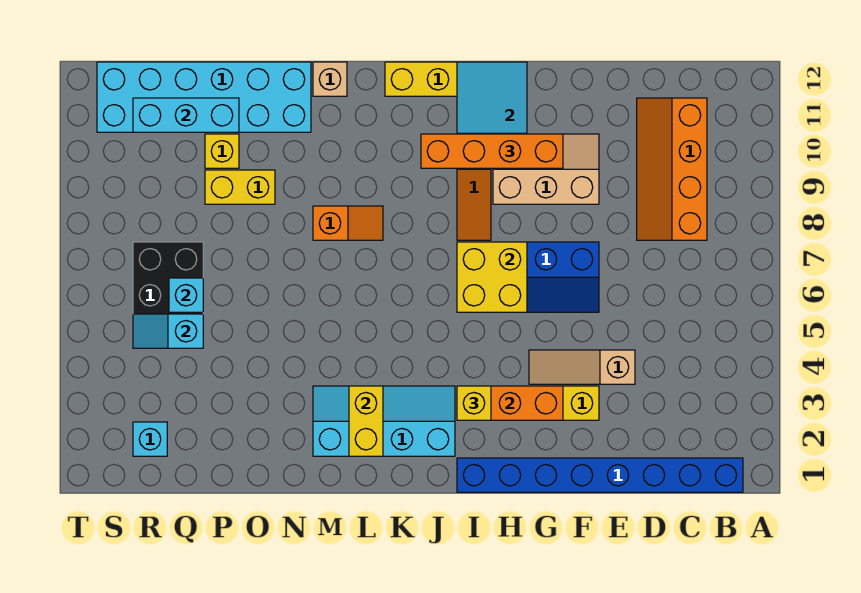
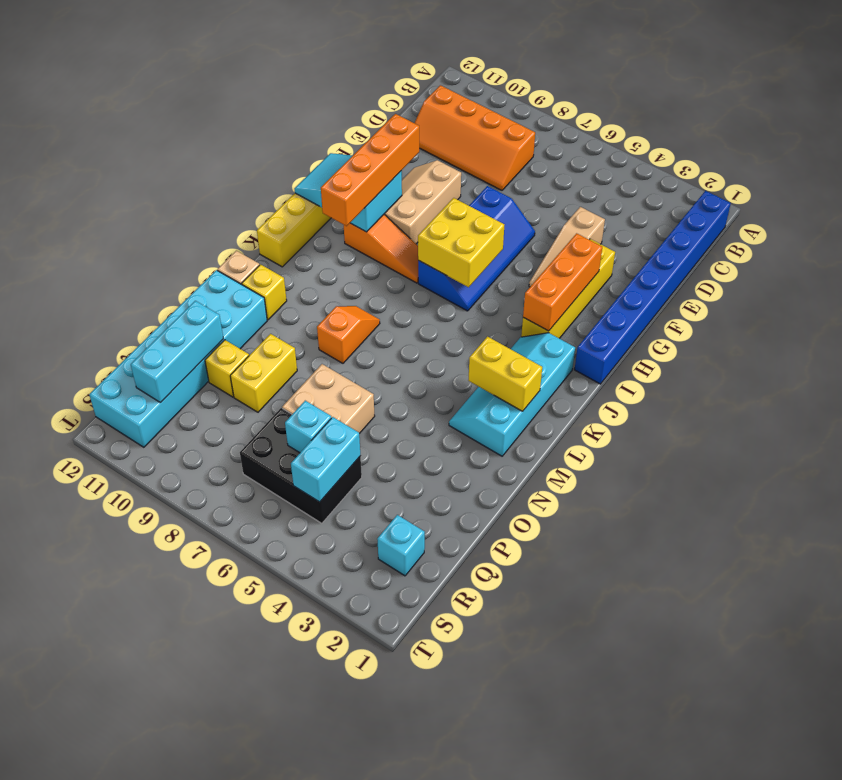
yellow 1x1 brick [457,386,491,420] -> yellow 1x1 brick moved to [242,264,287,320]
none -> tan 2x2 brick [282,364,375,434]
cyan 1x2 slope [133,314,203,348] -> cyan 1x2 brick [291,417,361,502]

